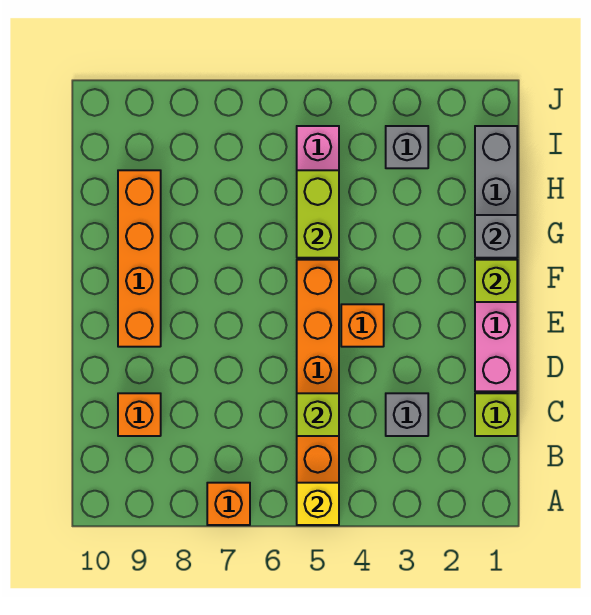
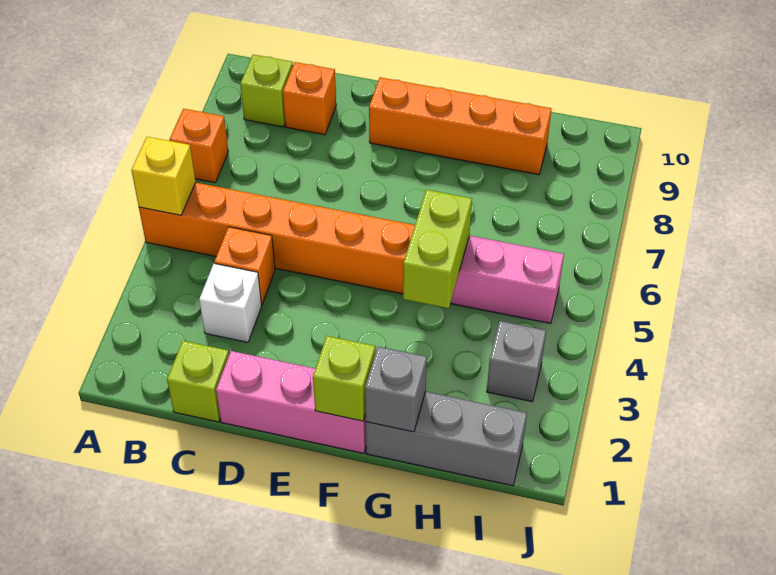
grey 1x1 brick [386,393,428,436] -> white 1x1 brick [199,263,262,342]
lime 1x1 brick [297,393,339,436] -> lime 1x1 brick moved to [240,55,293,127]
orange 1x1 brick [341,304,384,347] -> orange 1x1 brick moved to [214,227,275,305]
lime 1x2 brick [297,170,339,258] -> lime 1x2 brick turned to [403,190,472,308]

